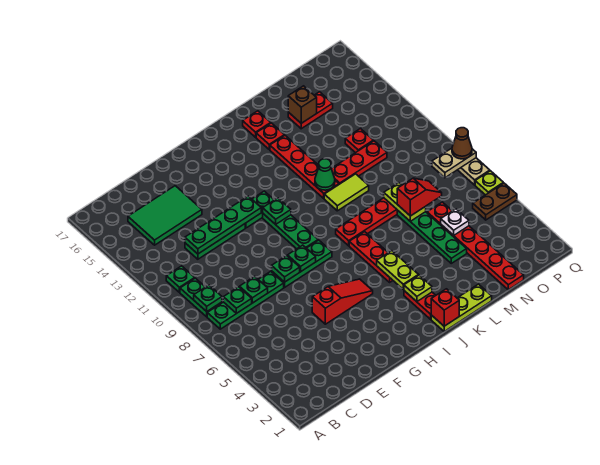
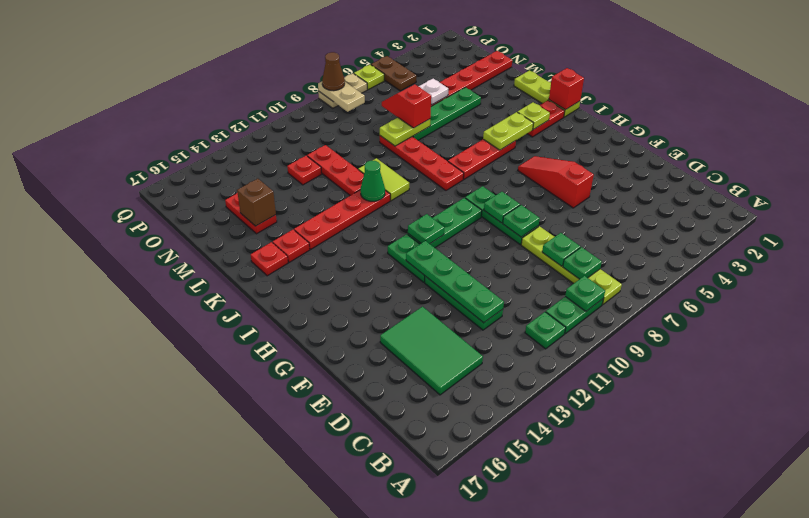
green 1x4 plate [207,271,284,329] -> lime 1x4 plate [521,226,622,305]

